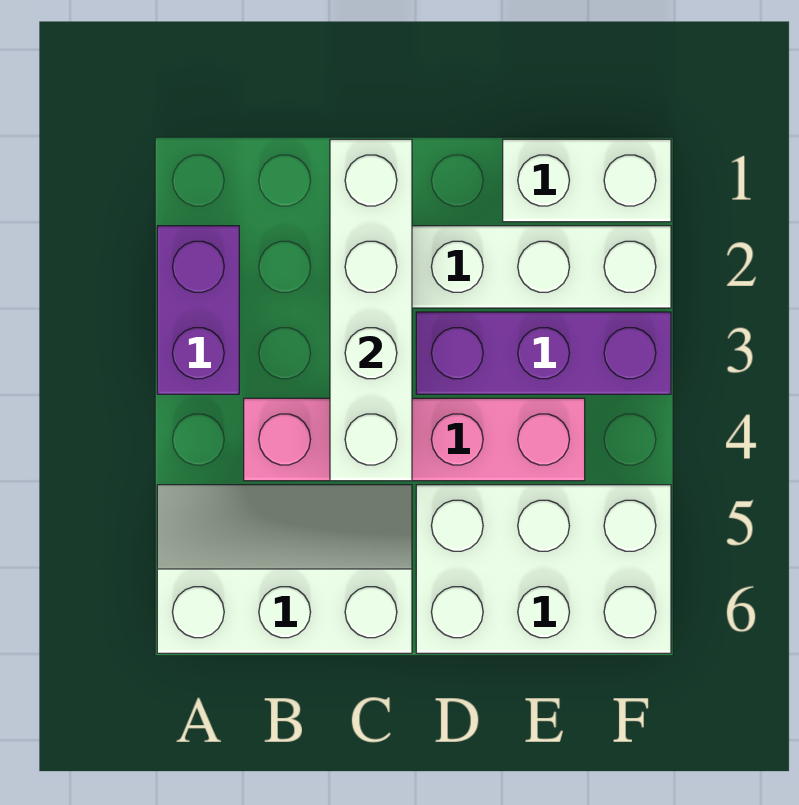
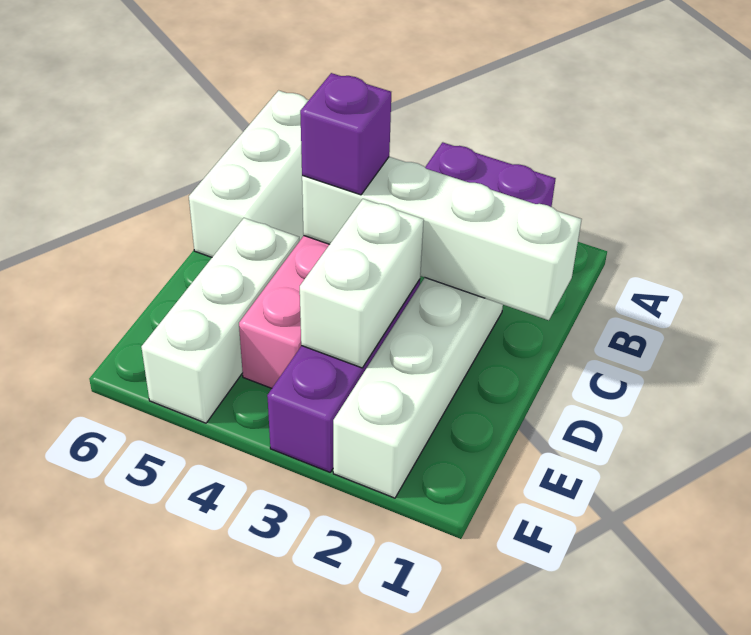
none -> purple 1x1 brick [300,73,391,195]
white 2x3 brick [416,485,671,653] -> white 1x3 brick [141,218,299,423]
white 1x2 brick [503,139,671,222] -> white 1x2 brick moved to [300,199,424,368]

